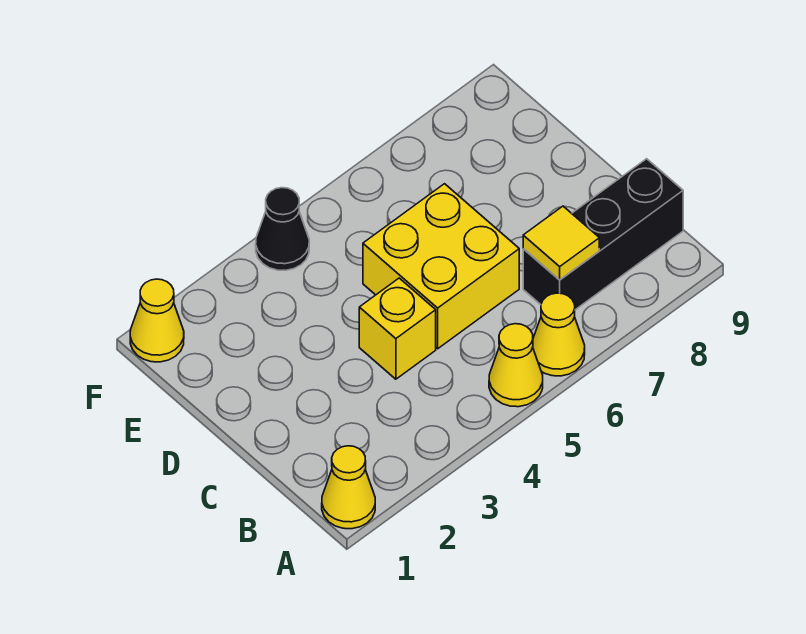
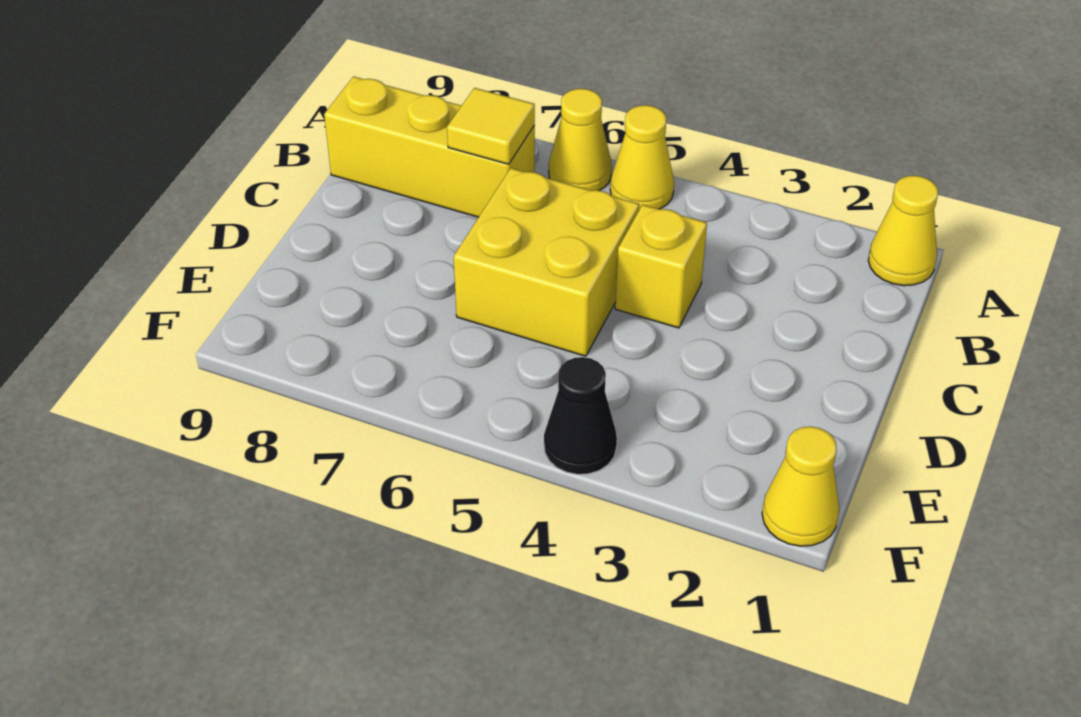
black 1x3 brick [523,159,683,310] -> yellow 1x3 brick [324,77,535,217]

